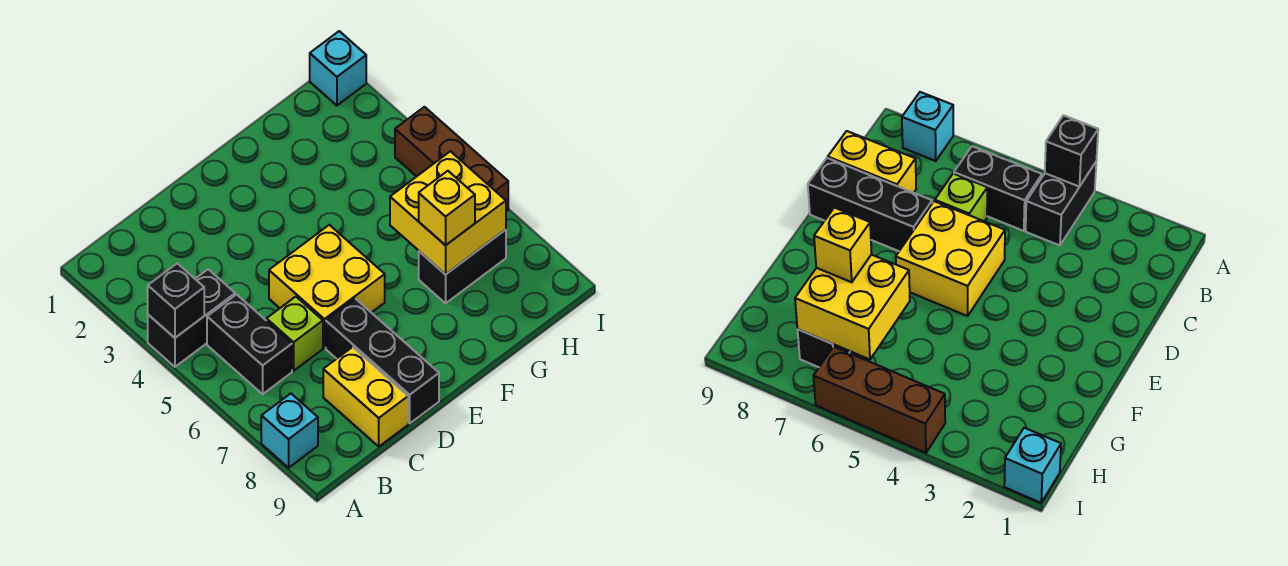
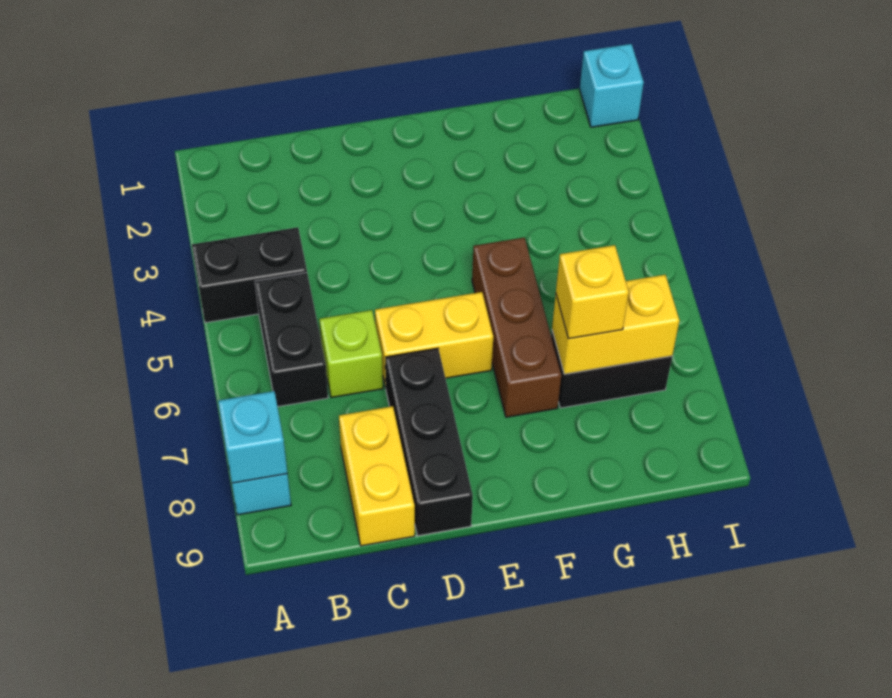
black 1x1 brick [148,263,204,338] -> none
none -> cyan 1x1 brick [218,391,287,483]
yellow 2x2 brick [269,225,385,348] -> yellow 1x2 brick [375,292,493,388]
yellow 2x2 brick [390,151,506,274] -> yellow 1x2 brick [552,275,680,374]
brown 1x3 brick [395,107,508,211] -> brown 1x3 brick moved to [472,237,561,417]

